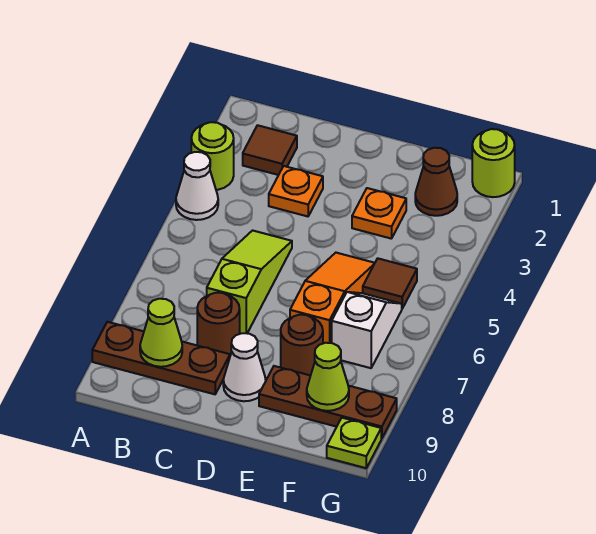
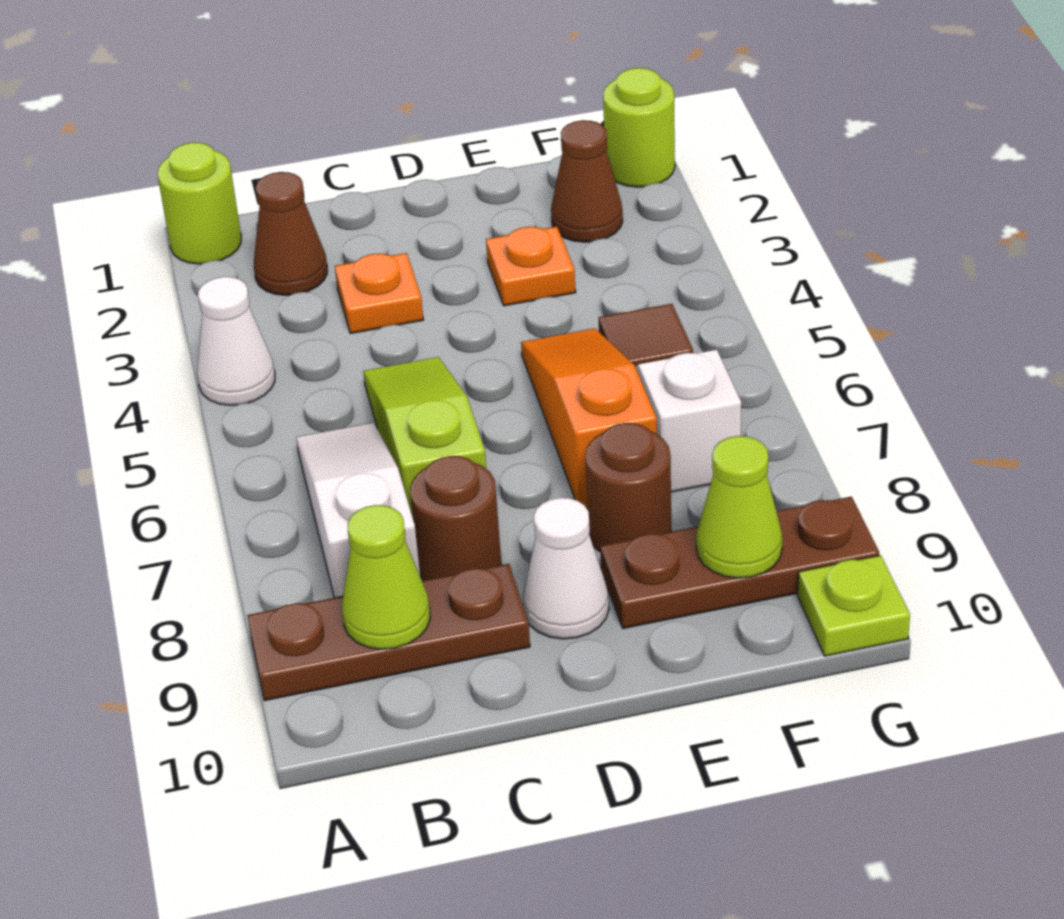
lime 1x1 round brick [191,122,234,190] -> lime 1x1 round brick moved to [158,143,241,264]
brown 1x1 tile [243,125,297,175] -> brown 1x1 cone [254,172,327,295]
none -> white 1x3 slope [296,423,420,598]

